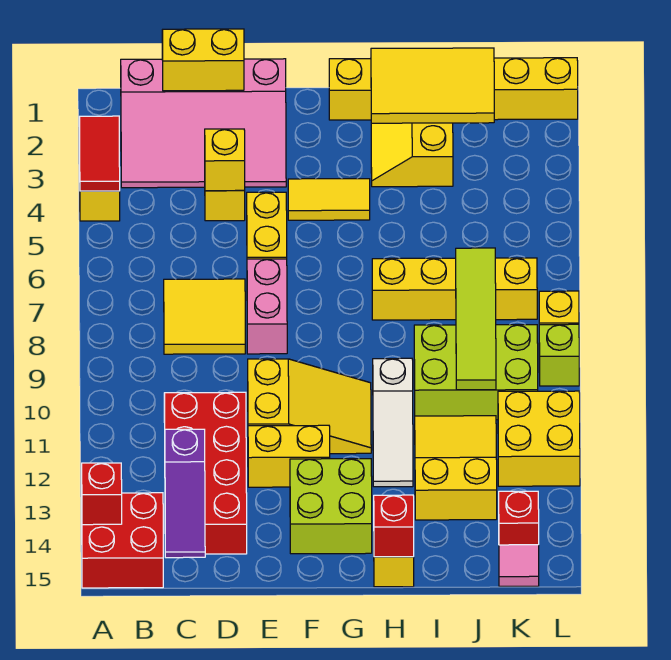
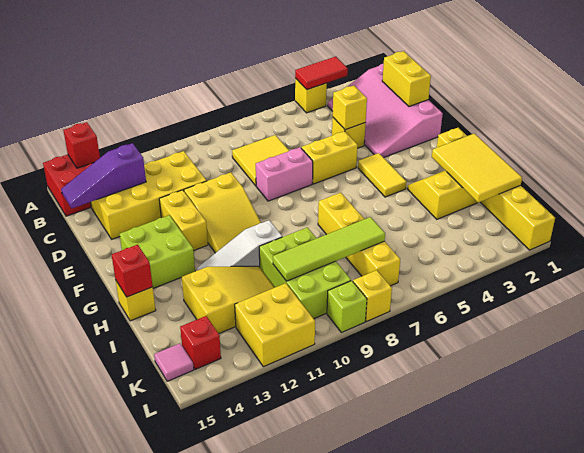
red 2x4 brick [164,392,247,554] -> yellow 2x4 brick [90,151,207,239]

